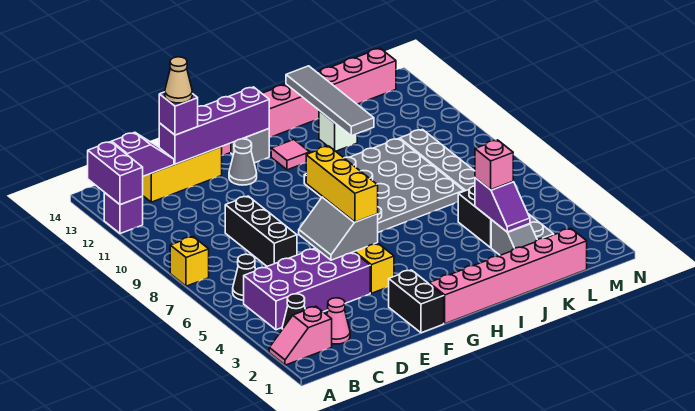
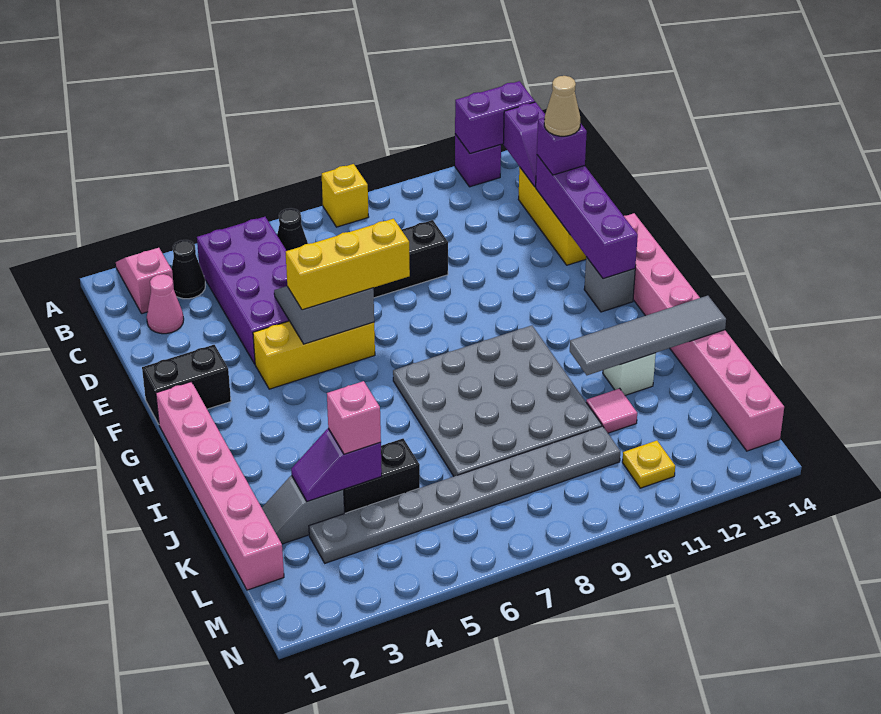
grey 1x1 cone [229,139,257,185] -> none
pink 1x1 tile [271,140,310,170] -> pink 1x1 tile moved to [586,388,637,433]
none -> yellow 1x1 plate [622,441,675,488]

